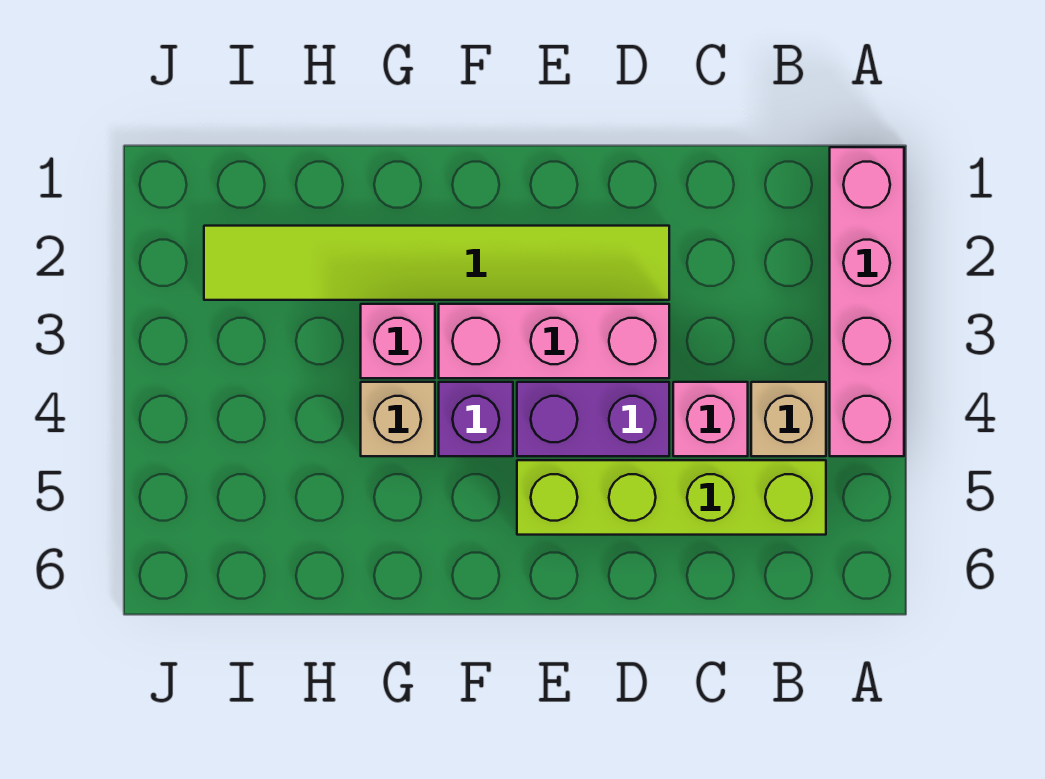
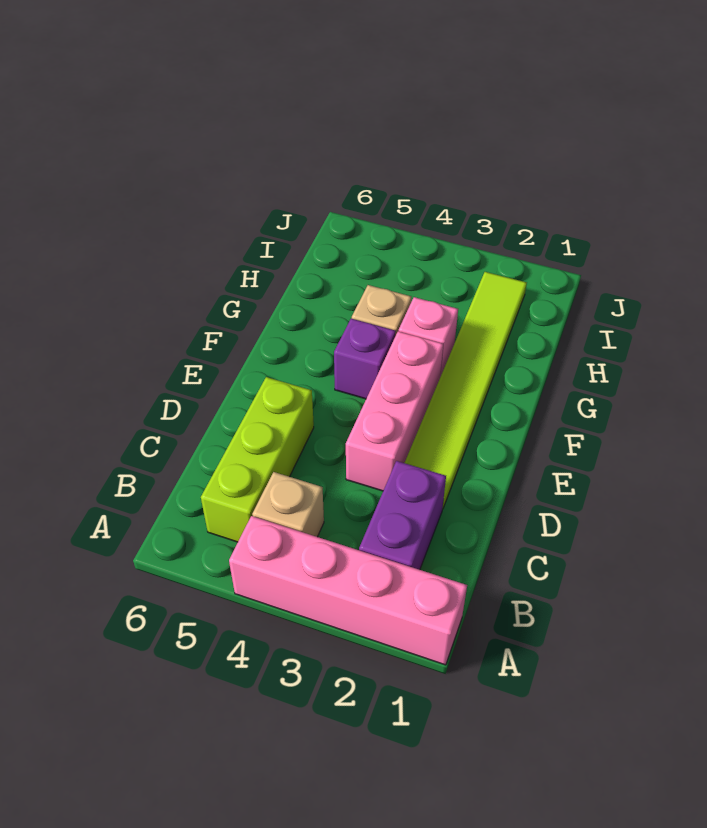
lime 1x4 brick [517,460,826,535] -> lime 1x3 brick [201,377,314,542]
pink 1x1 brick [673,382,748,456] -> none
purple 1x2 brick [517,382,669,456] -> purple 1x2 brick moved to [359,461,446,570]

